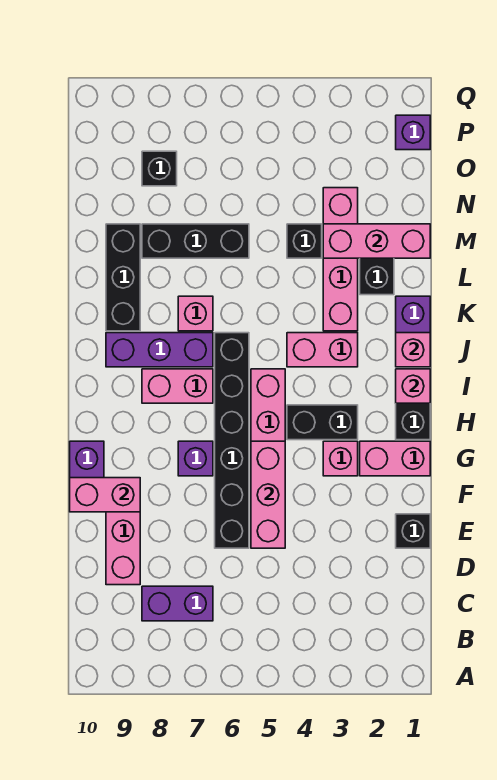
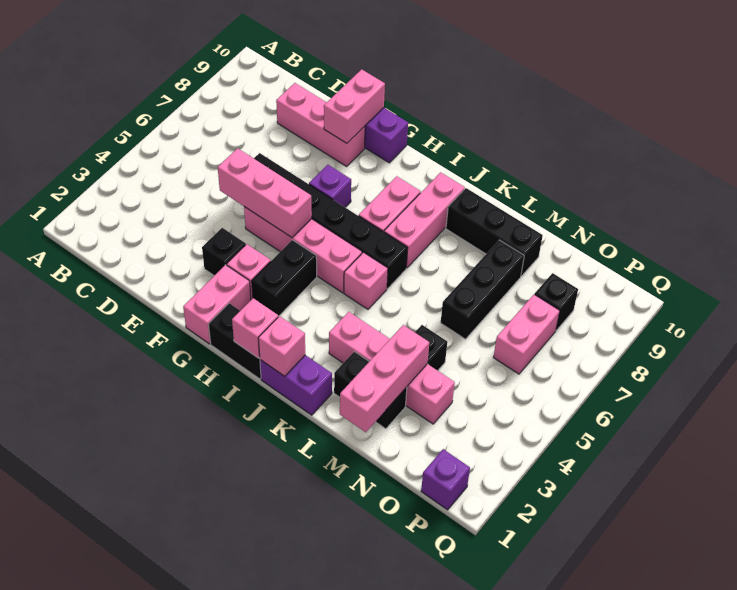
purple 1x2 brick [142,586,213,621] -> none
black 1x1 brick [396,514,430,548] -> black 1x1 brick moved to [202,228,246,276]
pink 1x2 brick [287,333,358,367] -> pink 1x2 brick moved to [493,294,560,374]
purple 1x3 brick [106,333,213,367] -> pink 1x3 brick [384,172,465,268]
pink 1x1 brick [178,296,213,331] -> pink 1x1 brick moved to [344,252,388,309]

